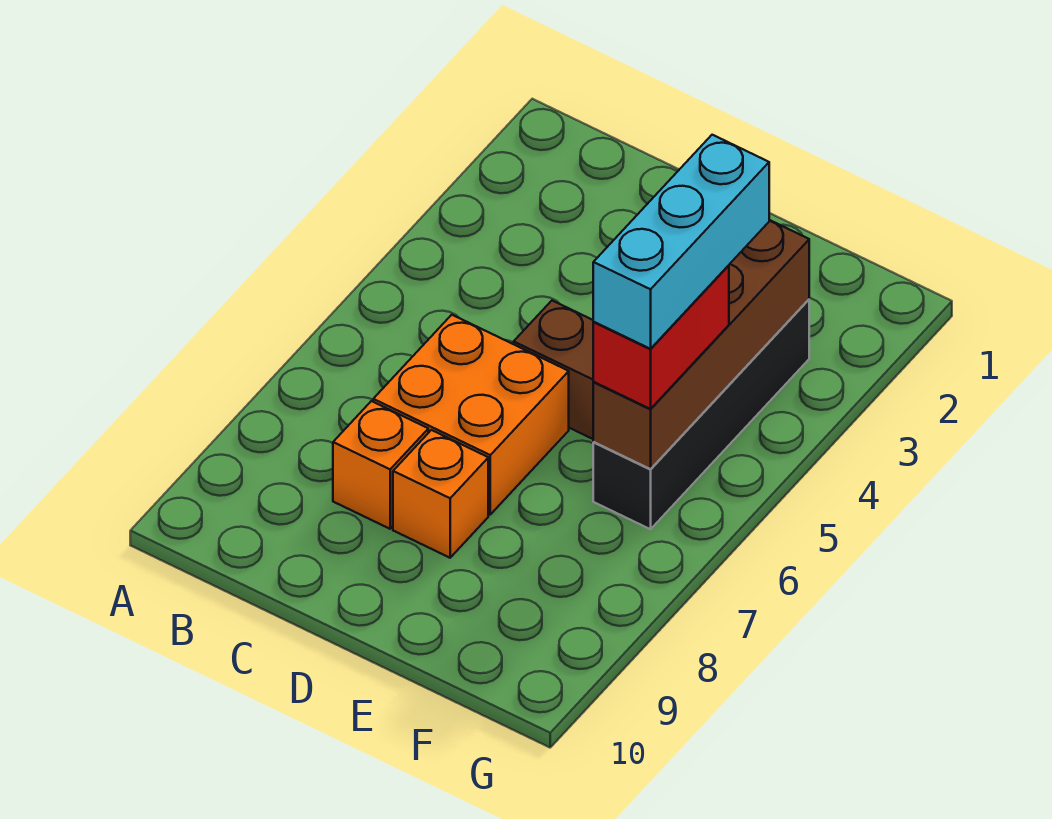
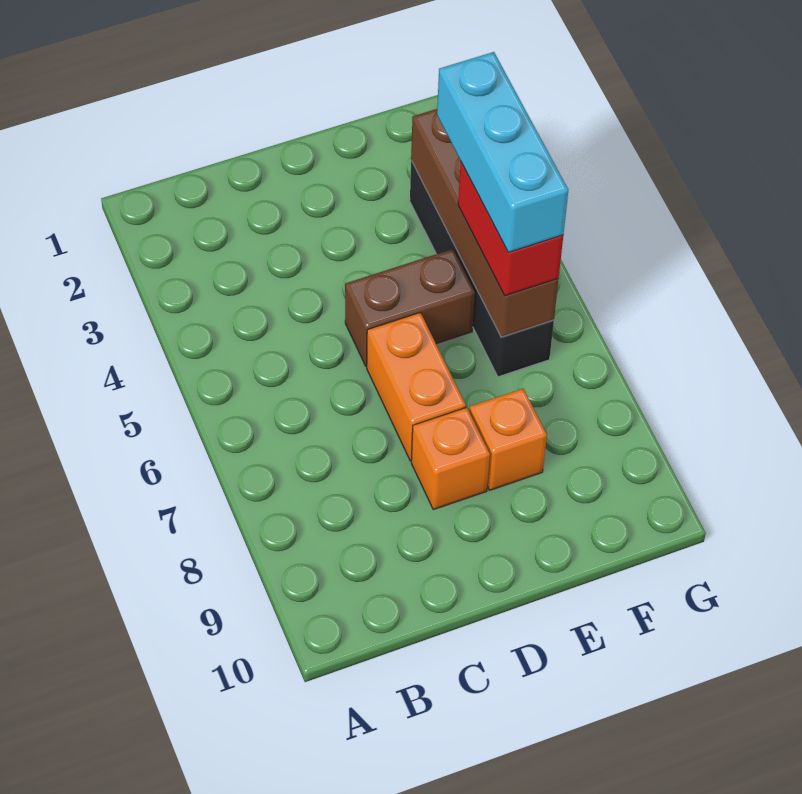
orange 2x2 brick [373,315,569,514] -> orange 1x2 brick [367,313,466,461]
orange 1x1 brick [333,401,428,529] -> orange 1x1 brick moved to [469,388,547,490]

